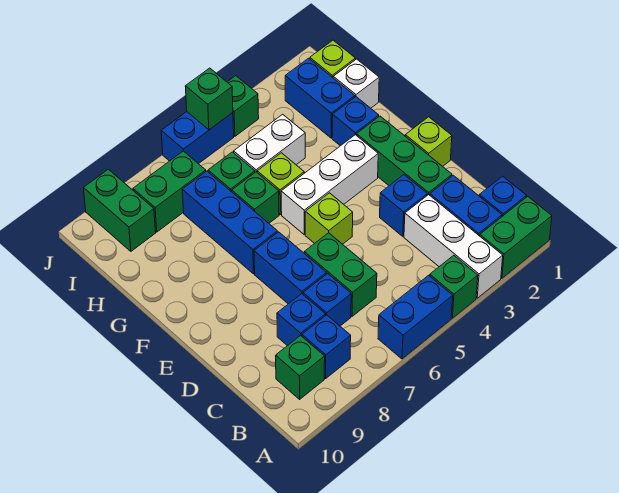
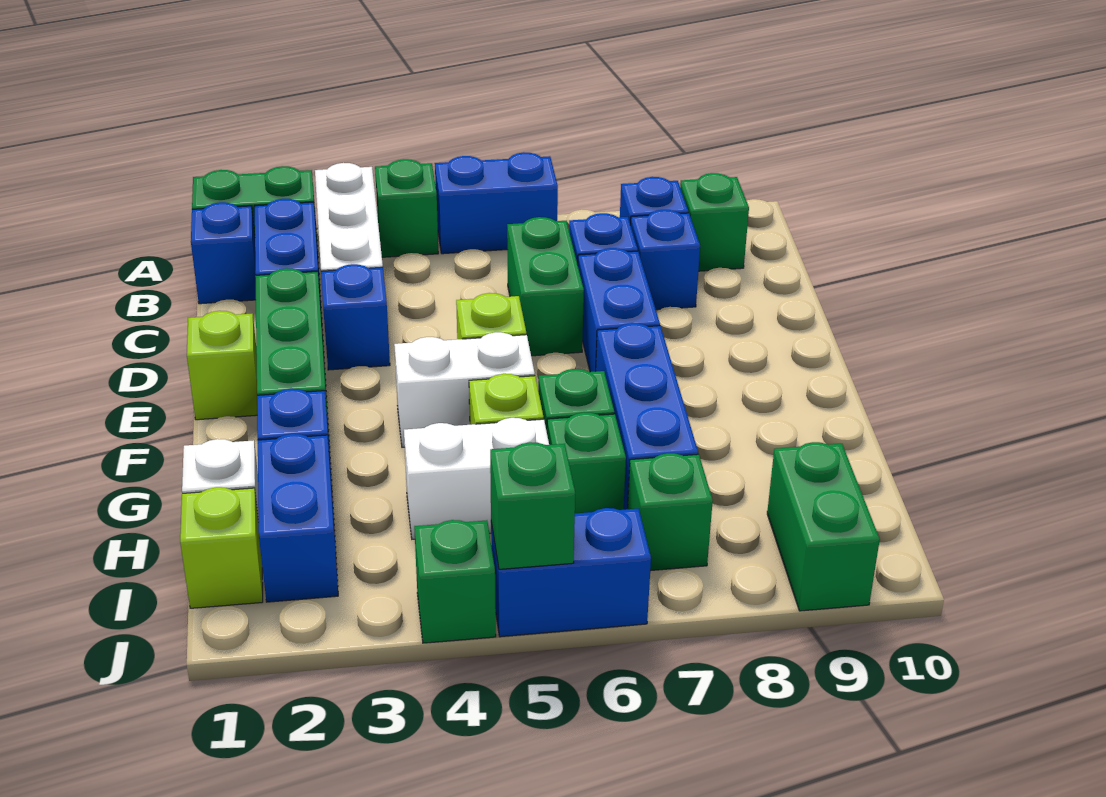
white 1x3 brick [281,135,378,235] -> white 1x2 brick [394,332,535,447]
green 1x2 brick [133,151,206,232] -> green 1x1 brick [628,453,713,571]

